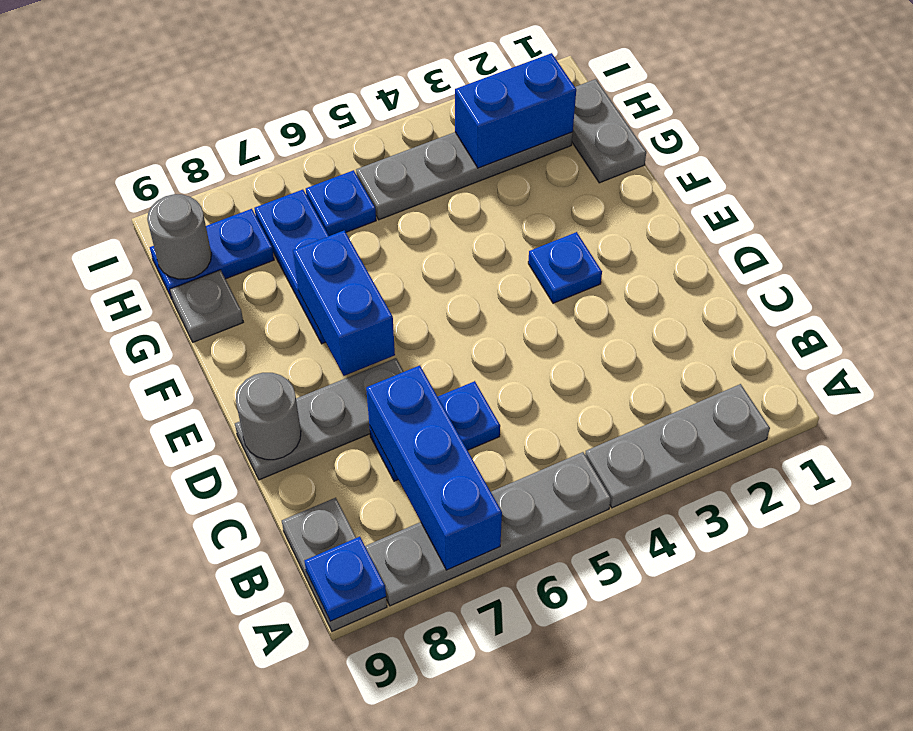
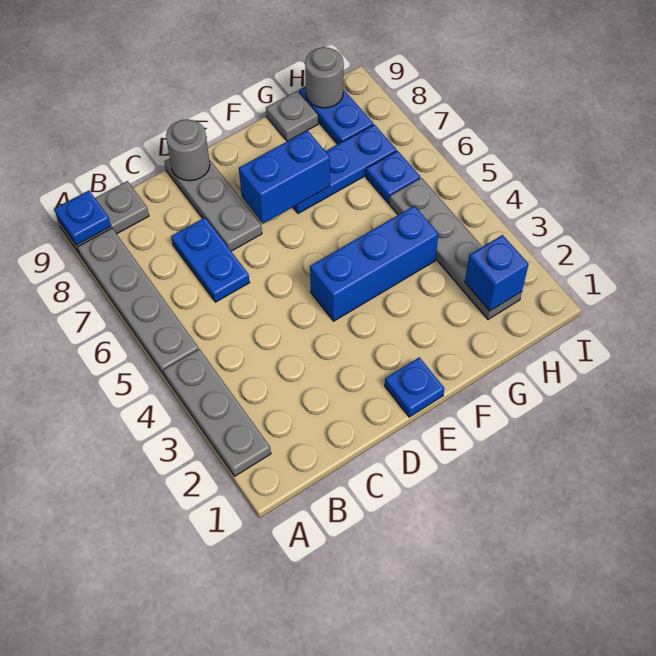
blue 1x3 brick [366,366,502,570] -> blue 1x3 brick moved to [310,206,438,321]
blue 1x1 plate [528,232,602,303] -> blue 1x1 plate moved to [385,357,444,417]
grey 1x2 plate [572,79,646,183] -> none
blue 1x2 brick [455,53,576,168] -> blue 1x1 brick [465,235,529,311]

